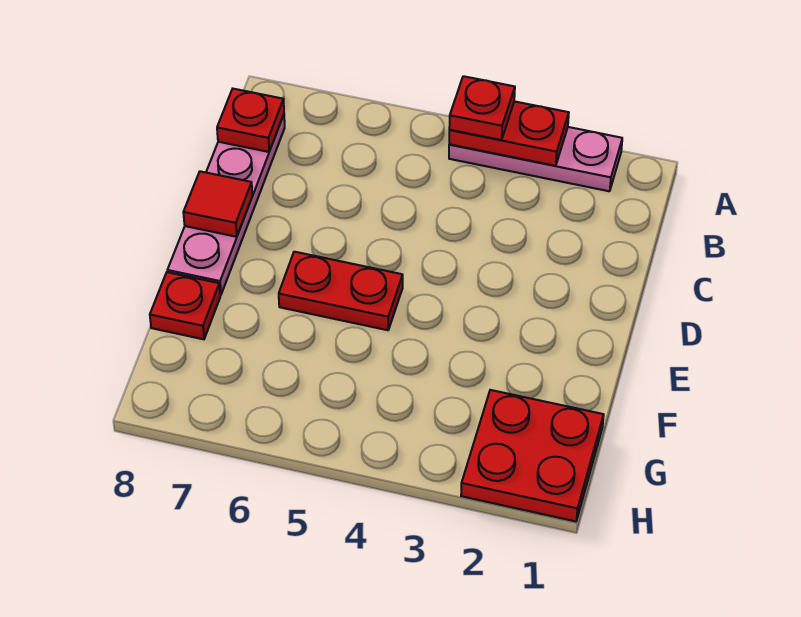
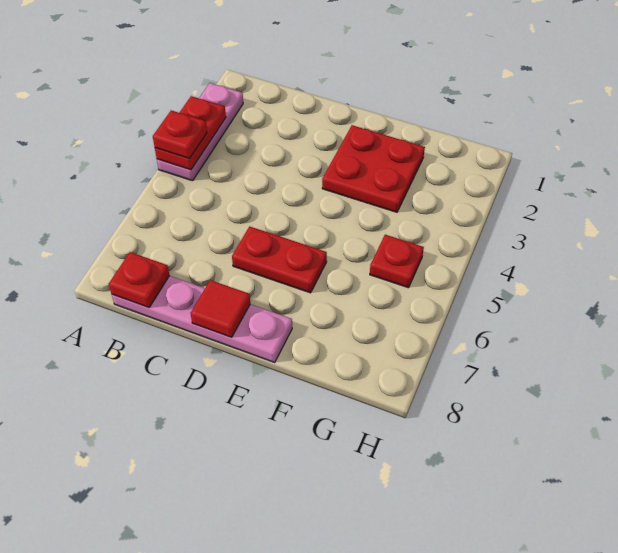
red 1x2 plate [279,252,403,330] -> red 1x2 plate turned to [232,226,327,293]
red 1x1 plate [150,272,220,339] -> red 1x1 plate moved to [370,235,424,288]
red 2x2 plate [461,390,604,521] -> red 2x2 plate moved to [322,125,425,212]

